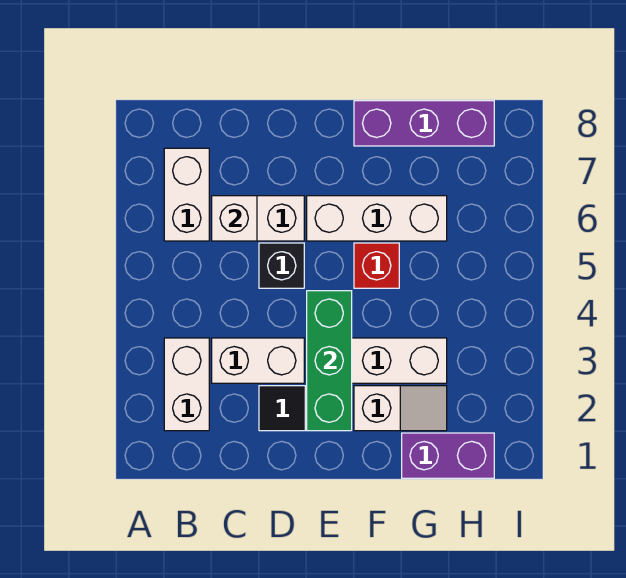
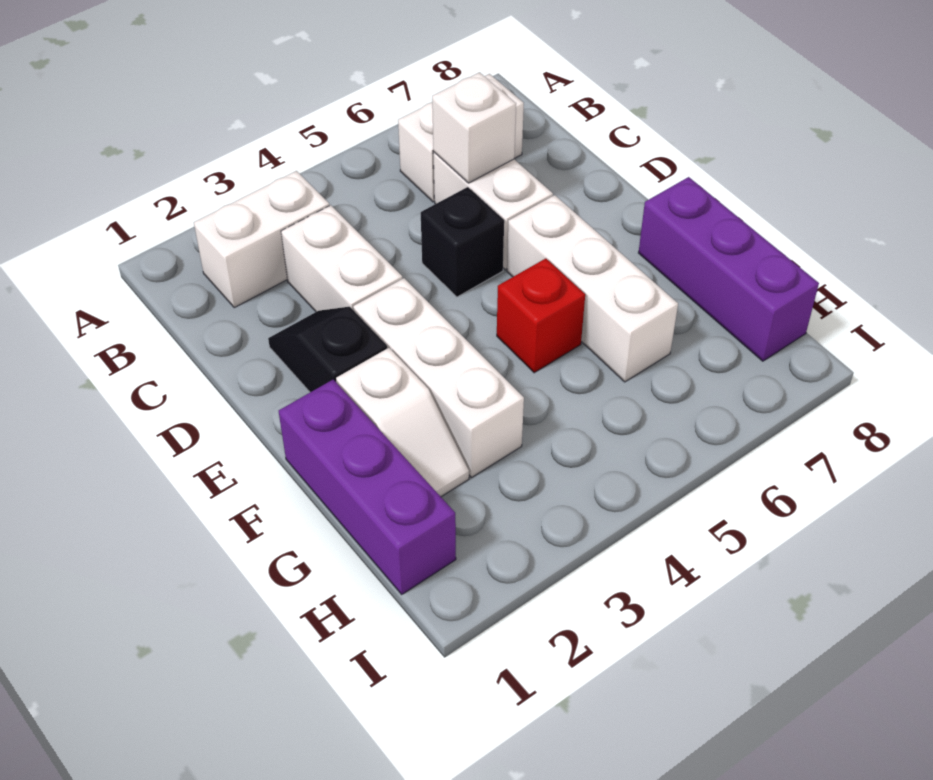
green 1x3 brick [307,291,352,431] -> none
purple 1x2 brick [402,433,494,478] -> purple 1x3 brick [279,380,456,594]

